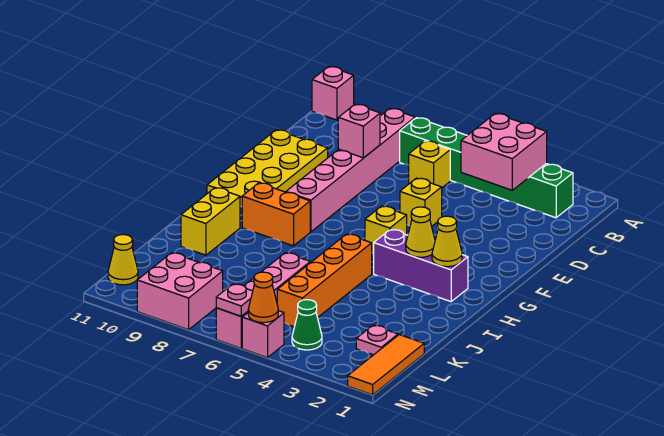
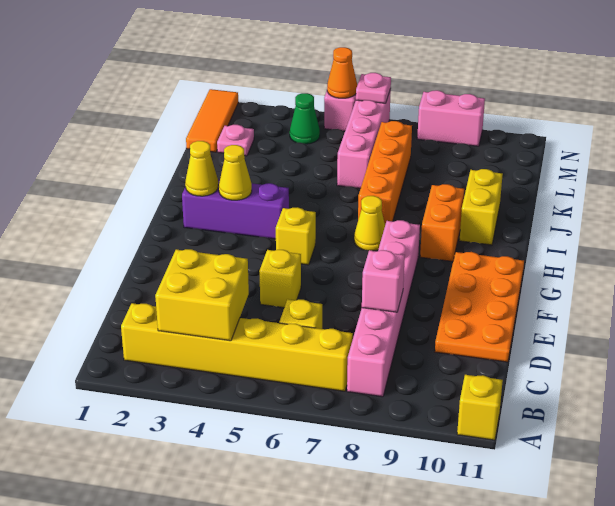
pink 1x1 brick [312,66,354,120] -> yellow 1x1 brick [457,375,503,440]
green 1x6 brick [400,118,573,218] -> yellow 1x6 brick [121,303,353,391]
pink 2x2 brick [461,113,547,190] -> yellow 2x2 brick [155,249,249,341]
yellow 2x4 plate [207,130,328,207] -> orange 2x4 plate [435,252,524,362]
orange 1x2 brick [242,183,310,246] -> orange 1x2 brick turned to [420,184,464,261]
orange 1x4 brick [277,234,372,327] -> orange 1x4 brick moved to [358,121,412,225]
pink 2x2 brick [137,253,223,330] -> pink 1x2 brick [417,90,485,146]
yellow 1x1 cone [108,235,138,285] -> yellow 1x1 cone moved to [354,196,385,251]

